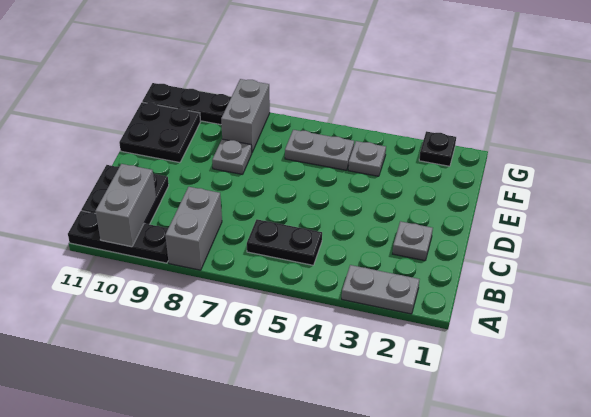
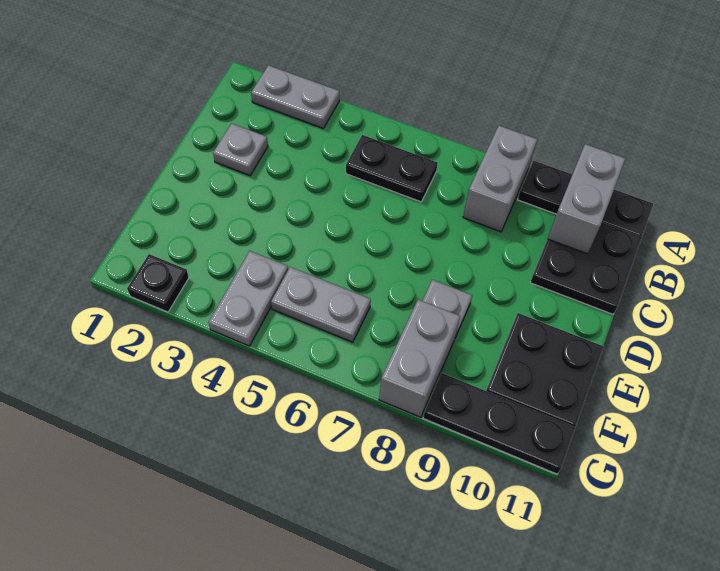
grey 1x1 plate [348,141,386,176] -> grey 1x2 plate [209,251,288,346]

